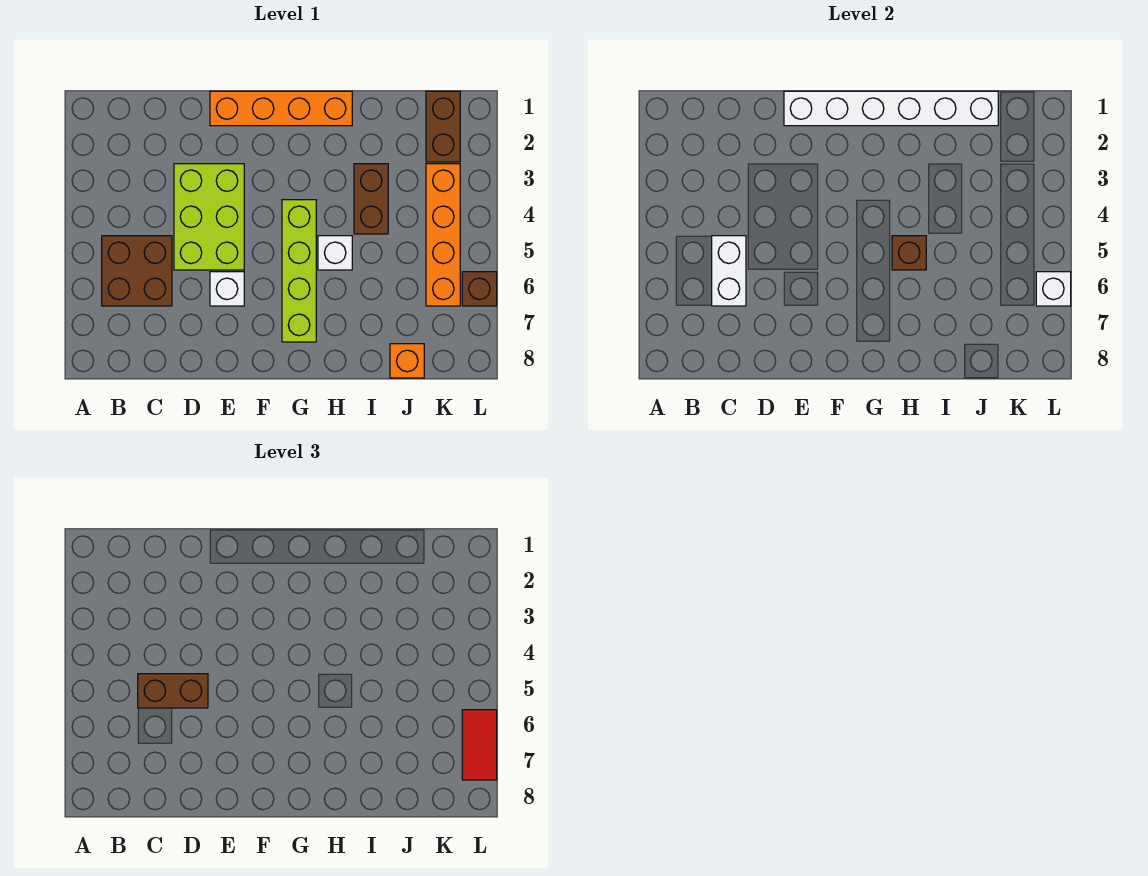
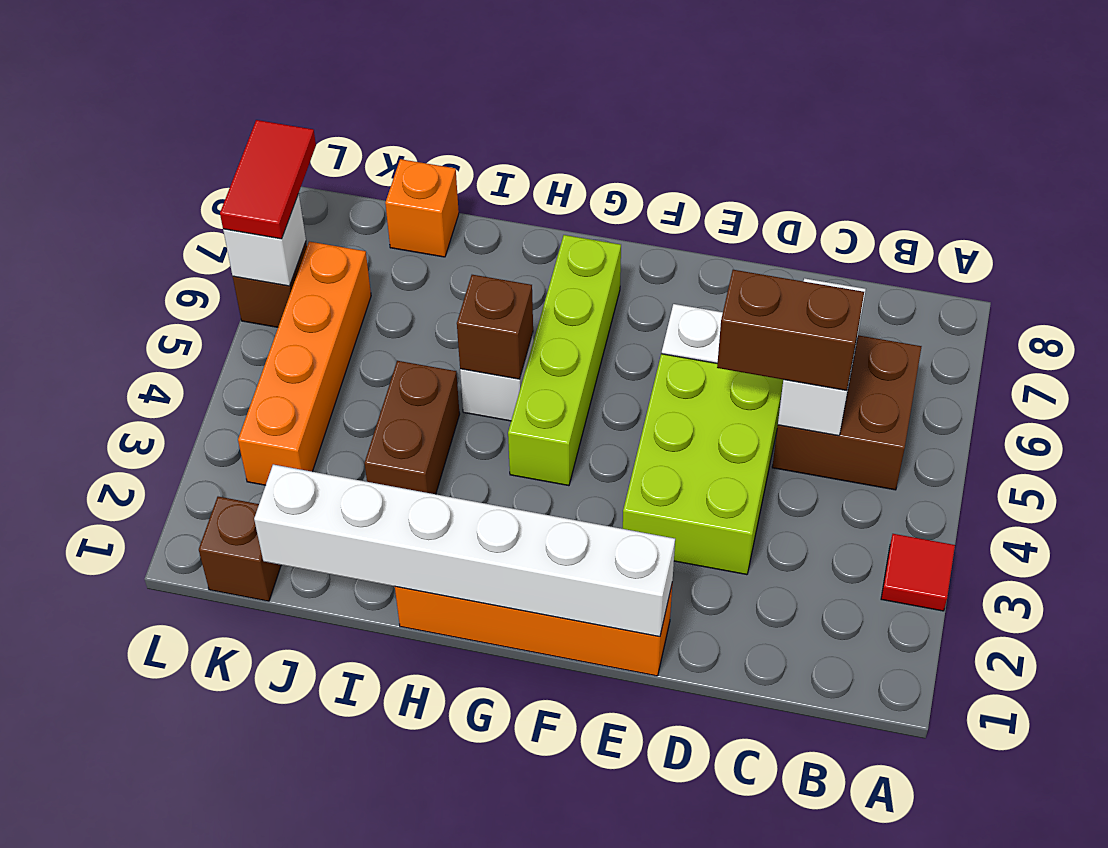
none -> red 1x1 tile [881,534,955,611]
brown 1x2 brick [426,91,460,162] -> brown 1x1 brick [199,497,281,601]

